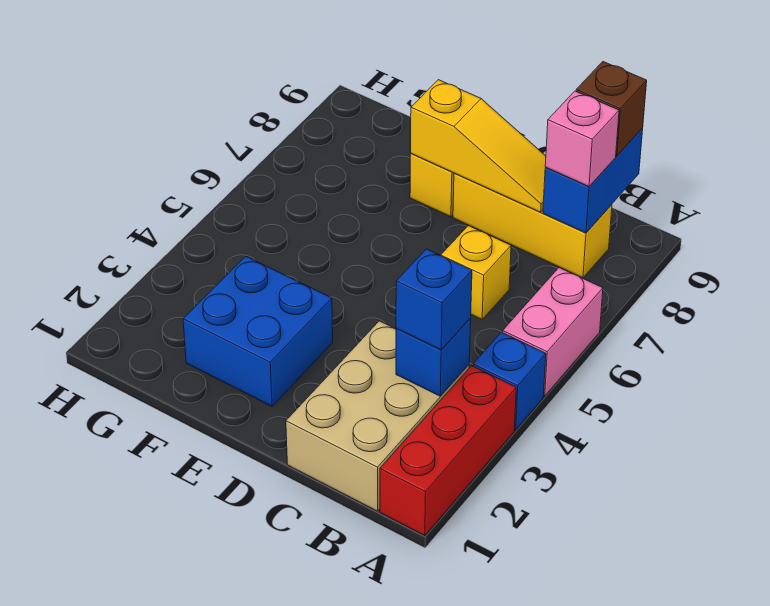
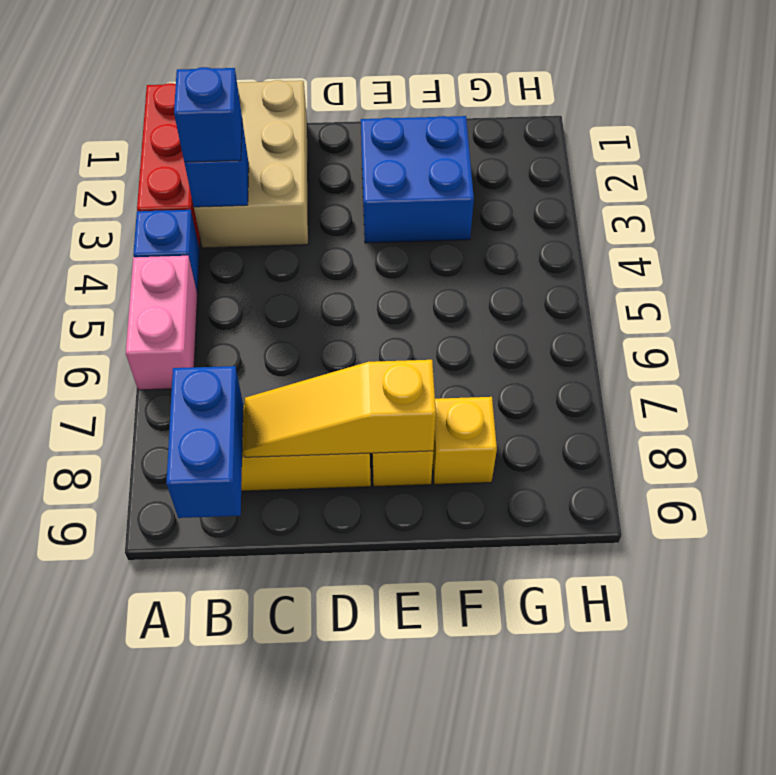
pink 1x1 brick [545,91,619,186] -> none
brown 1x1 brick [576,62,647,156] -> none
yellow 1x1 brick [441,226,511,319] -> yellow 1x1 brick moved to [433,397,497,484]

